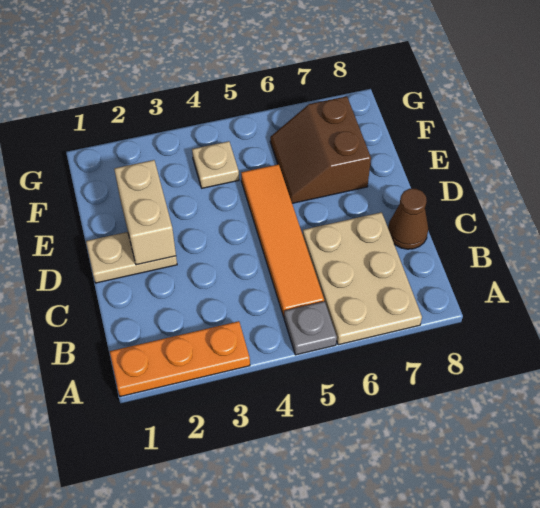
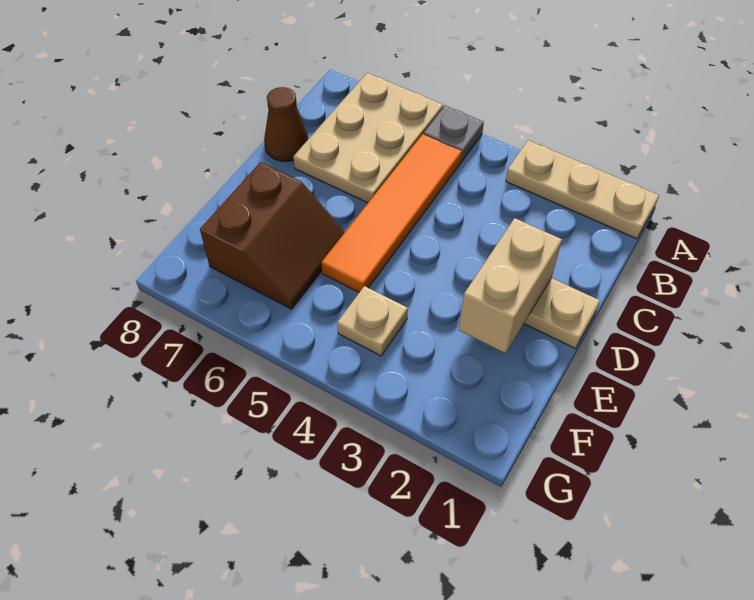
orange 1x3 plate [110,321,250,397] -> tan 1x3 plate [506,140,659,239]

